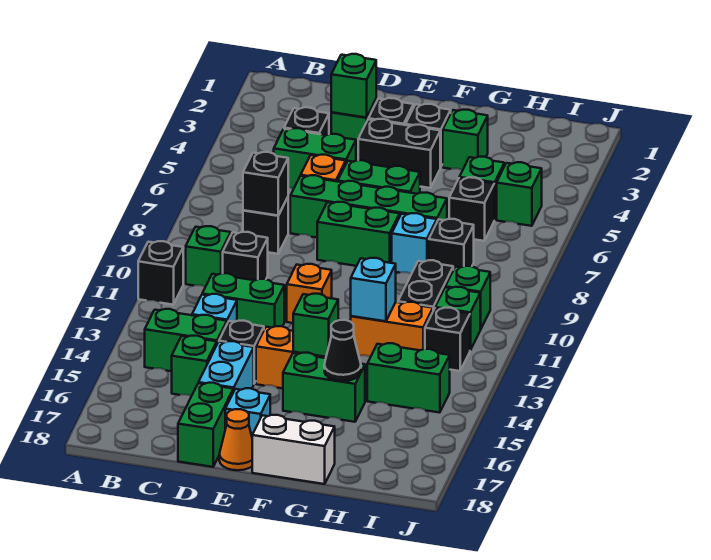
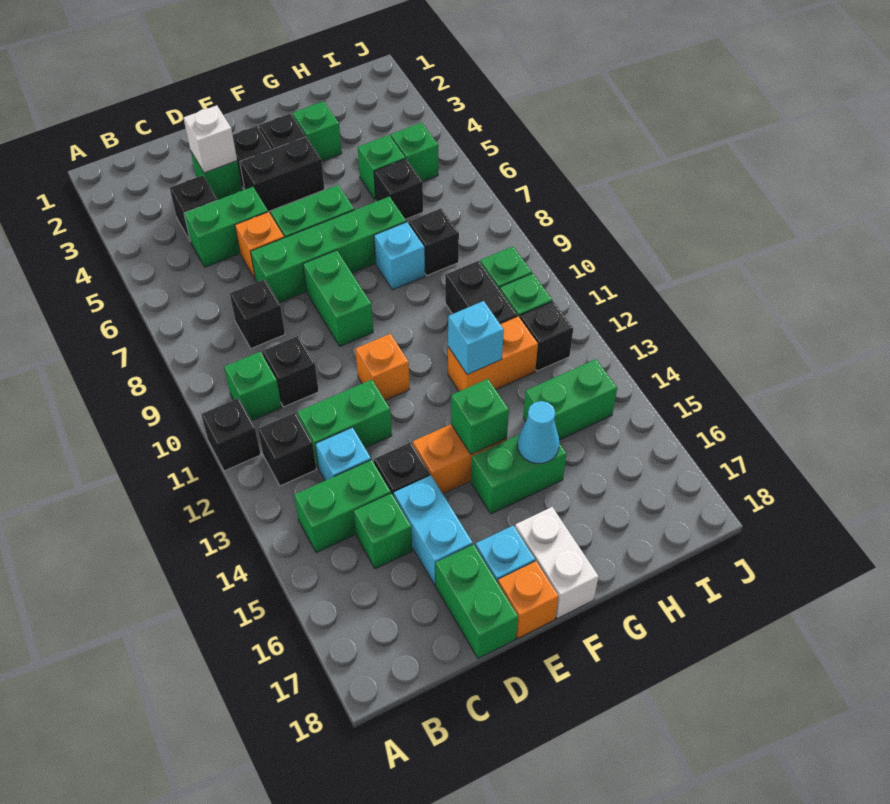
black 1x1 brick [243,152,288,215] -> black 1x1 brick moved to [258,413,317,486]
green 1x1 brick [331,54,376,118] -> white 1x1 brick [183,105,237,173]
green 1x2 brick [317,202,400,266] -> green 1x2 brick turned to [303,250,373,346]
orange 1x1 cone [219,409,252,470] -> orange 1x1 brick [498,561,559,638]
white 1x2 brick [252,415,335,484] -> white 1x2 brick turned to [515,507,599,619]
black 1x1 cone [324,320,361,381] -> cyan 1x1 cone [518,401,559,464]

